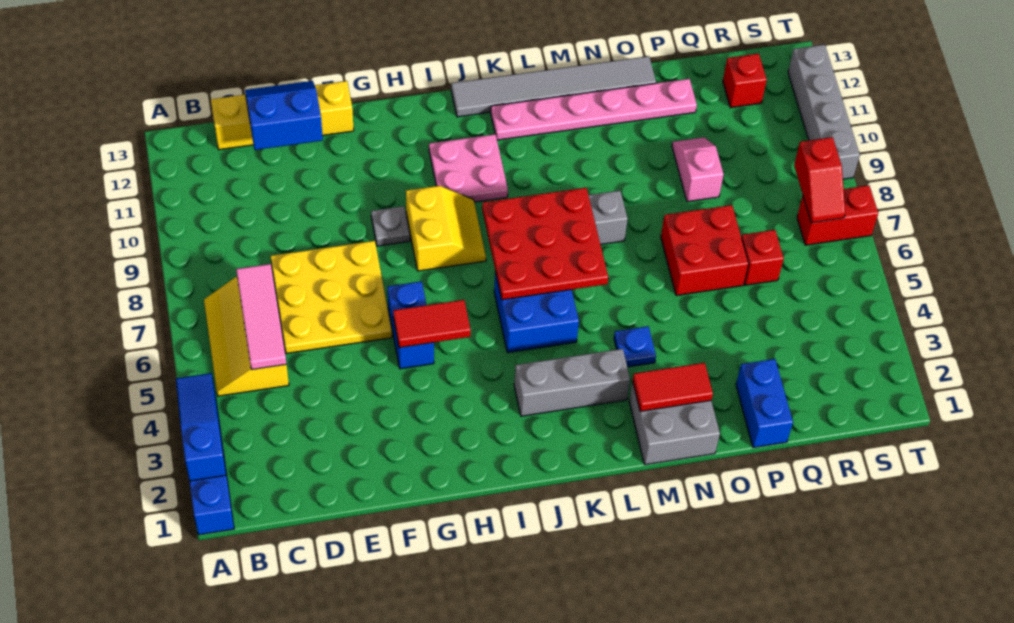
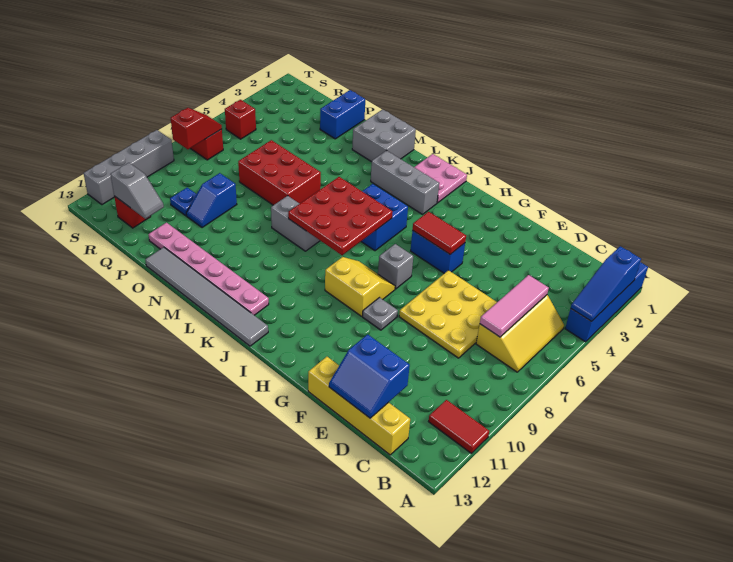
blue 1x2 brick [388,281,434,369] -> blue 1x2 brick turned to [411,230,465,273]
none -> grey 1x1 brick [378,244,413,289]
yellow 2x2 slope [406,186,486,271] -> yellow 2x2 slope turned to [325,257,395,316]
pink 2x2 plate [429,134,508,202] -> pink 2x2 plate moved to [414,154,467,203]
red 1x2 tile [633,363,713,411] -> red 1x2 tile moved to [429,400,489,453]
blue 1x1 plate [614,326,656,367] -> blue 1x1 plate moved to [170,188,196,216]
red 2x2 brick [661,205,749,295] -> red 2x3 brick [238,140,321,205]
pink 1x2 slope [672,137,724,202] -> blue 1x2 slope [186,173,237,228]
red 1x1 brick [742,230,784,285] -> red 1x1 brick moved to [225,100,256,139]
none -> grey 1x2 slope [110,163,164,219]

